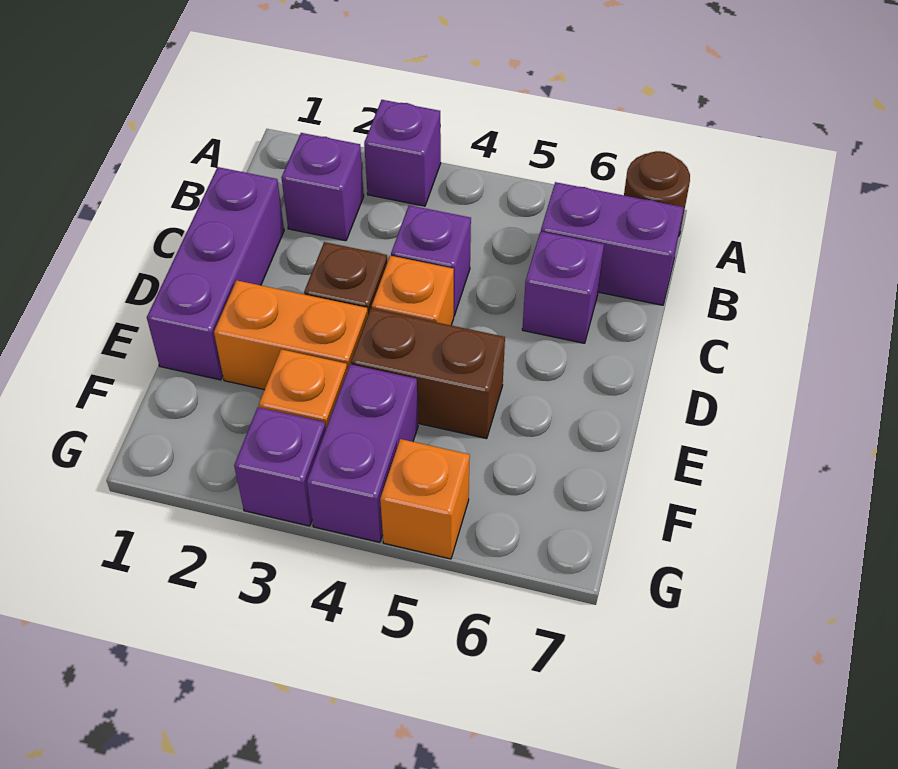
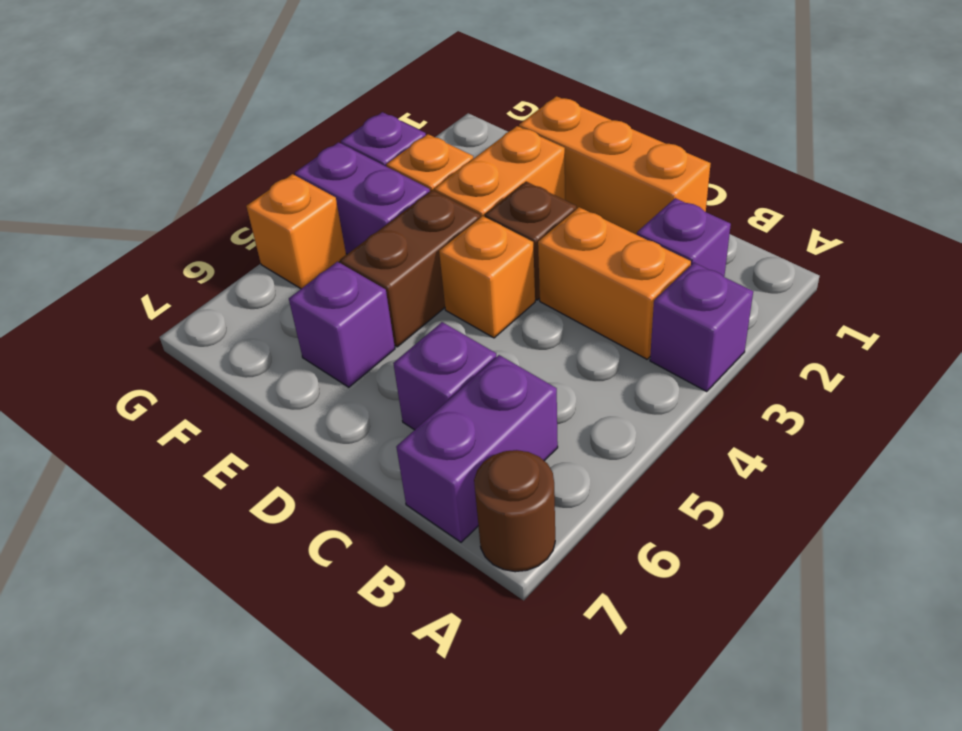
none -> orange 1x2 brick [538,207,691,359]
purple 1x3 brick [147,167,284,380] -> orange 1x3 brick [519,96,711,235]
purple 1x1 brick [391,205,471,316] -> purple 1x1 brick moved to [289,262,395,387]

